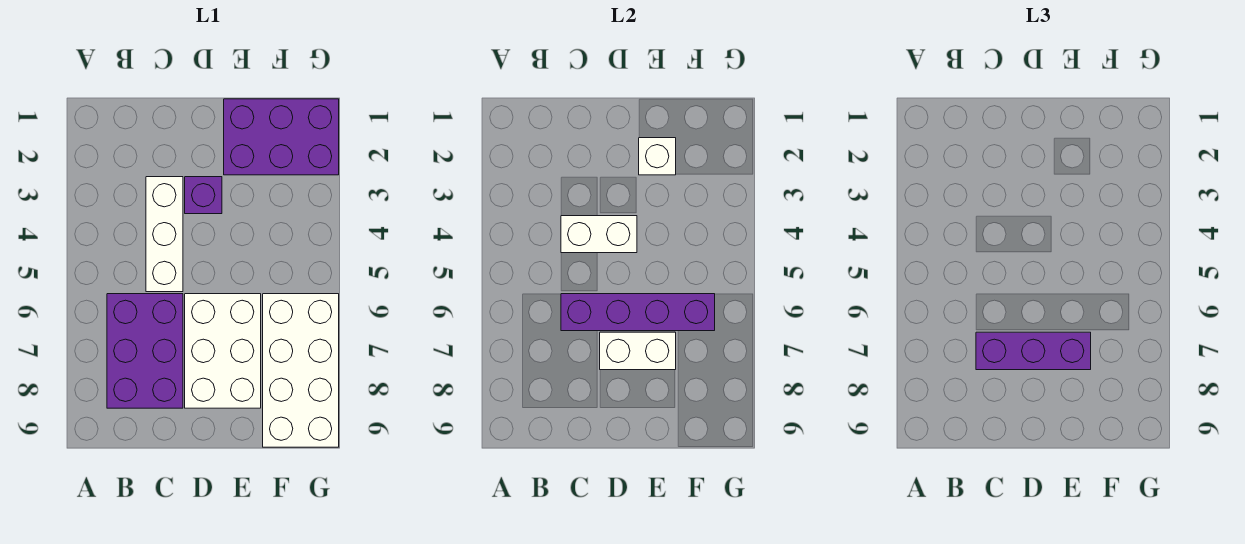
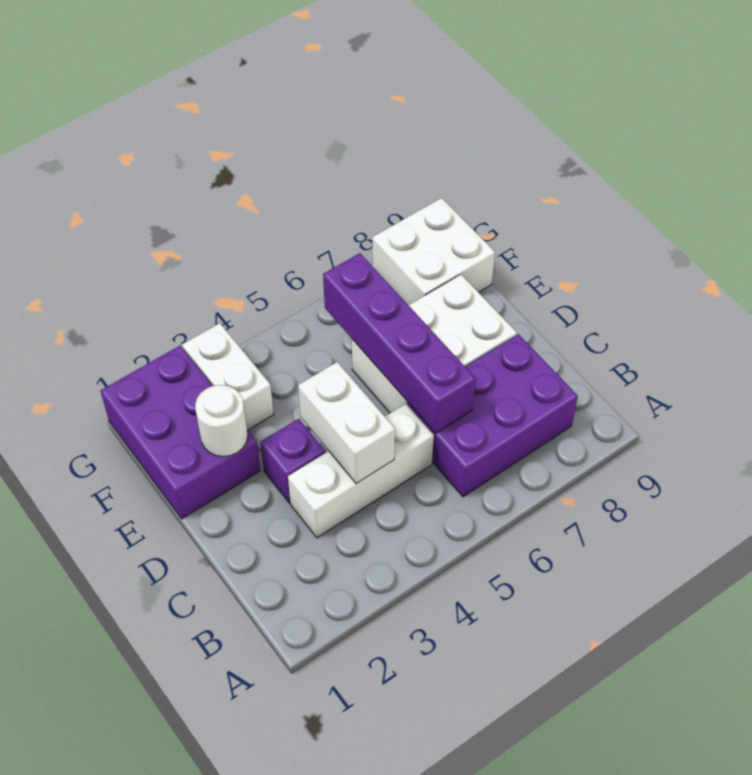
purple 1x3 brick [976,332,1091,370] -> none
white 1x2 brick [600,332,676,370] -> white 1x2 brick moved to [182,323,274,430]
white 1x1 brick [639,138,676,175] -> white 1x1 round brick [195,385,248,457]
white 2x4 brick [263,294,339,447] -> white 2x2 brick [372,198,495,305]

